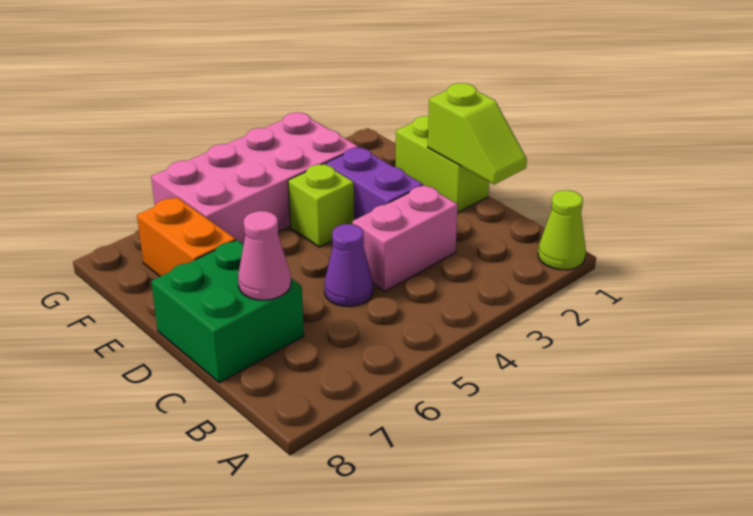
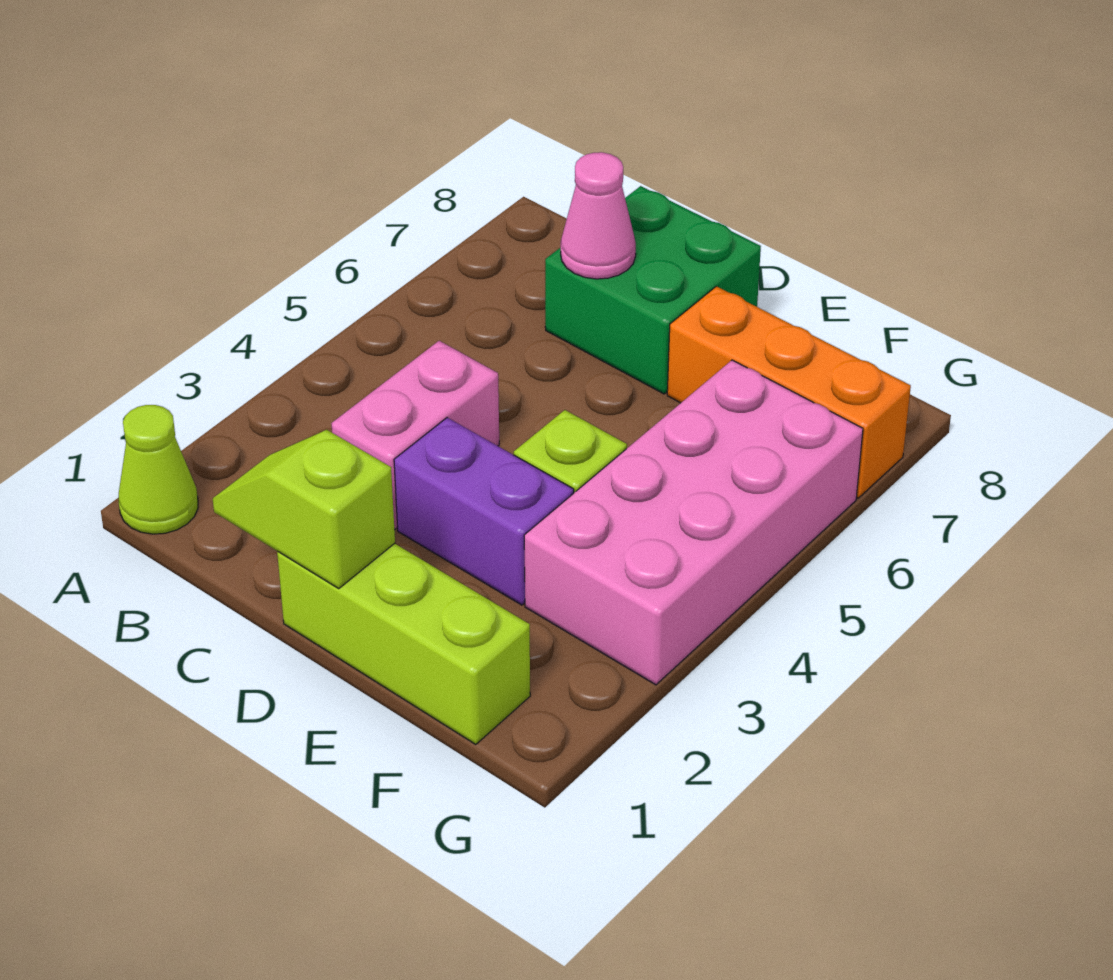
purple 1x1 cone [324,224,373,307] -> none
lime 1x2 brick [396,116,489,213] -> lime 1x3 brick [277,543,530,744]
orange 1x2 brick [137,197,236,277] -> orange 1x3 brick [667,286,911,498]

